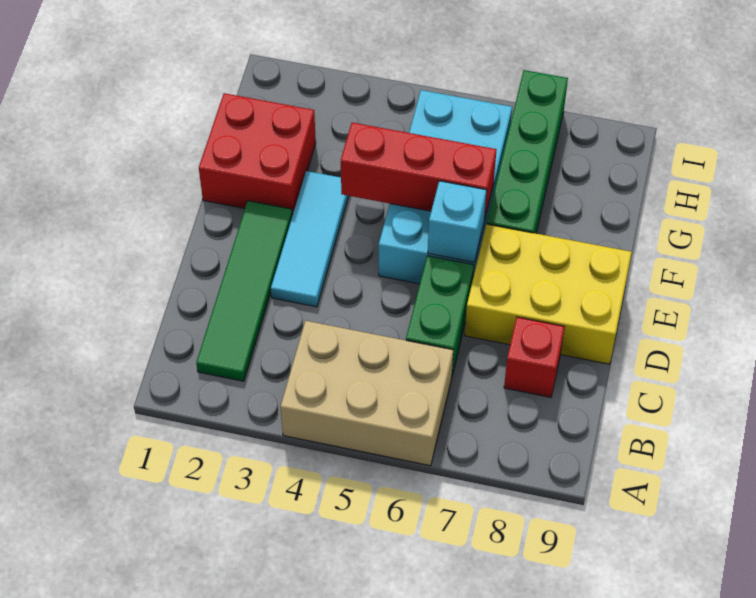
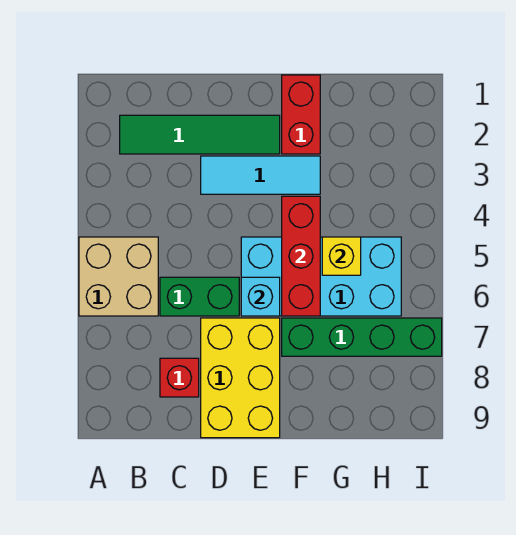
tan 2x3 brick [280,321,453,466] -> tan 2x2 brick [79,237,158,316]
red 2x2 brick [199,93,316,215] -> red 1x2 brick [282,75,320,154]
none -> yellow 1x1 brick [322,237,361,275]

